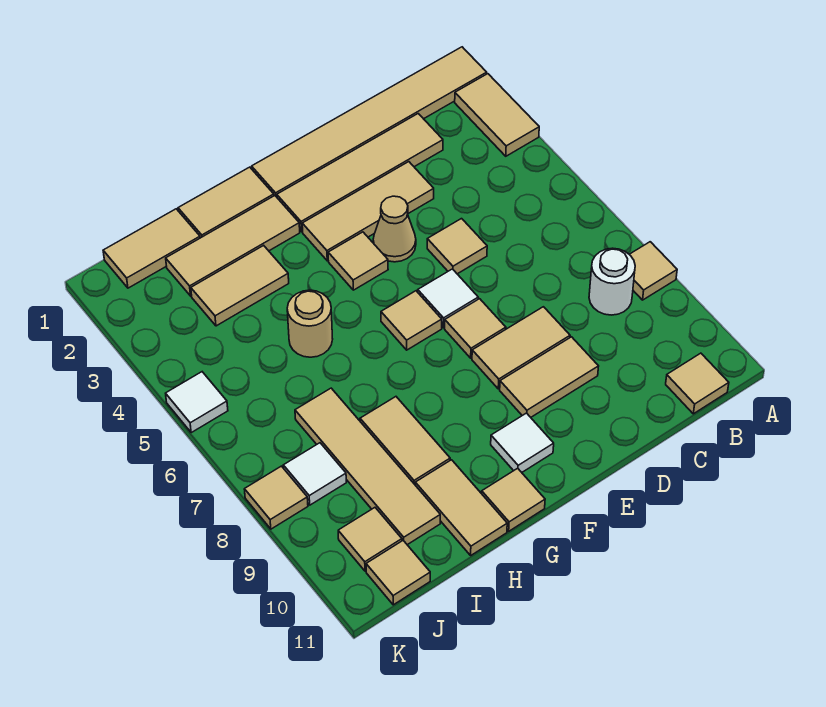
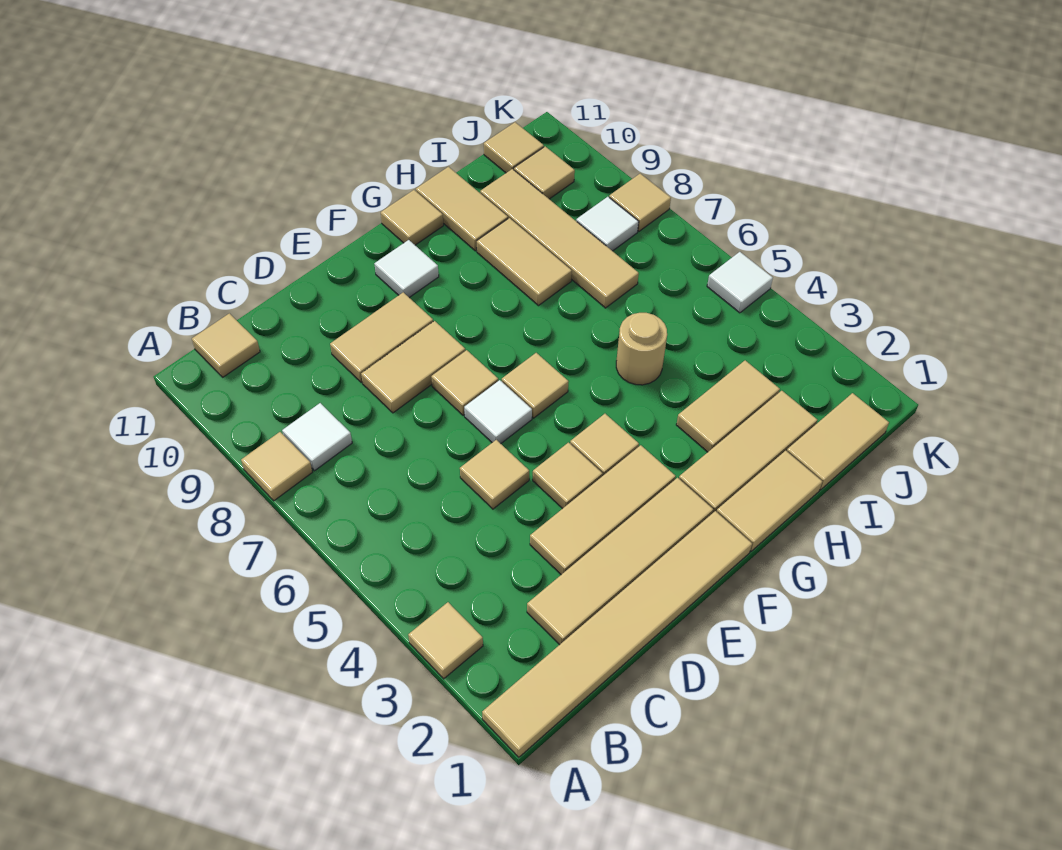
tan 1x2 tile [455,74,539,156] -> tan 1x1 tile [408,602,483,679]
white 1x1 round brick [589,248,635,315] -> white 1x1 tile [282,403,352,471]
tan 1x1 cone [373,196,416,262] -> tan 1x1 tile [533,443,602,509]

